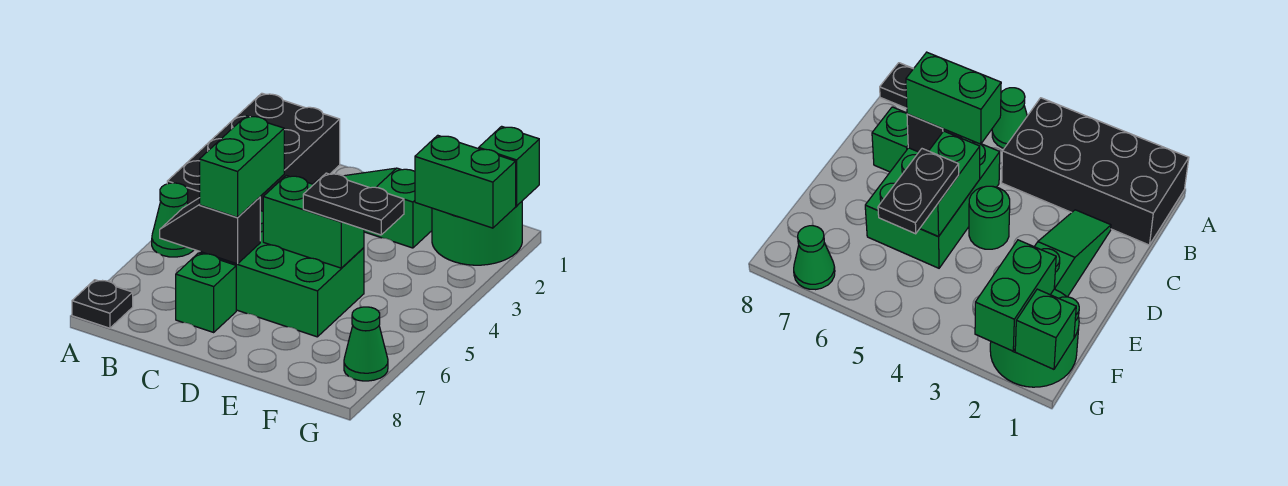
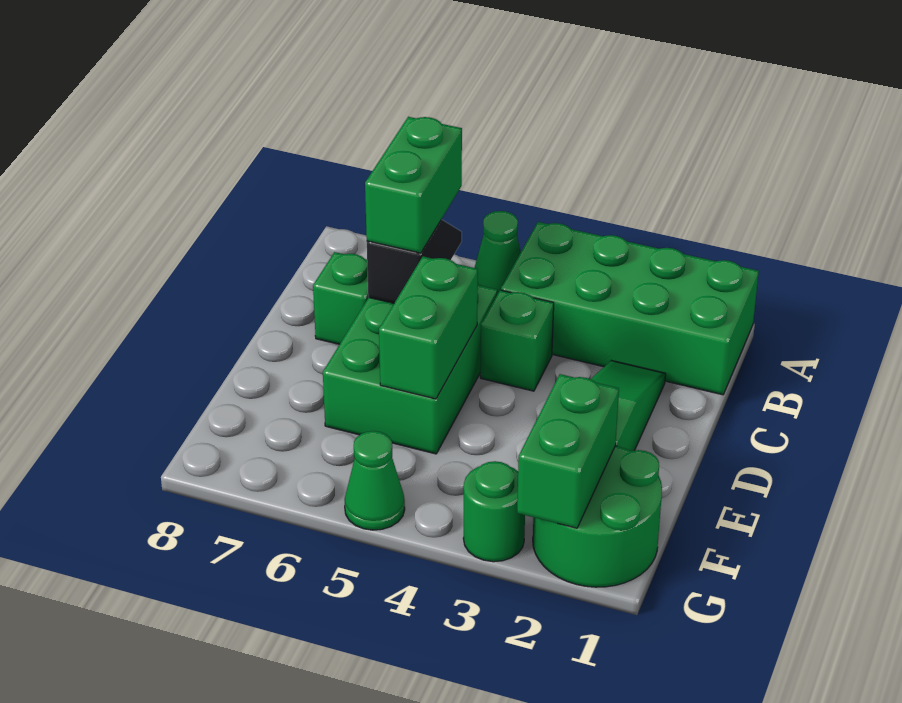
black 2x4 brick [167,93,340,211] -> green 2x4 brick [501,222,759,395]
black 1x1 plate [72,280,133,328] -> none
green 1x2 brick [200,116,284,217] -> green 1x2 brick turned to [365,117,462,253]
green 1x1 round brick [969,186,1010,249] -> green 1x1 round brick moved to [463,461,525,562]
black 1x2 plate [303,173,404,235] -> none
green 1x1 brick [479,126,539,206] -> green 1x1 brick moved to [480,290,554,391]
green 1x1 cone [344,307,388,381] -> green 1x1 cone moved to [344,431,405,530]

